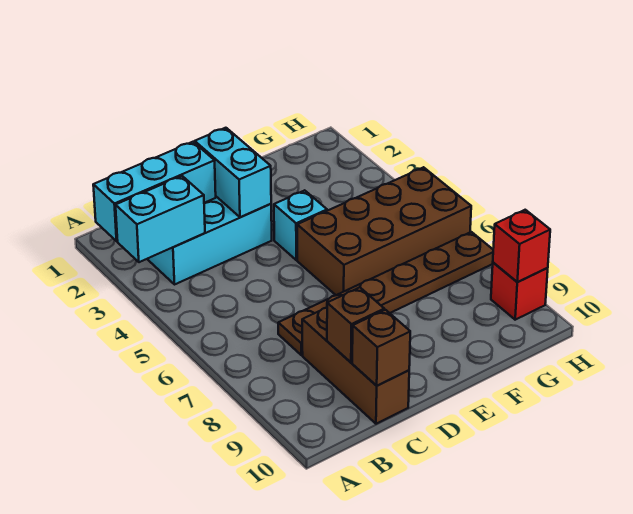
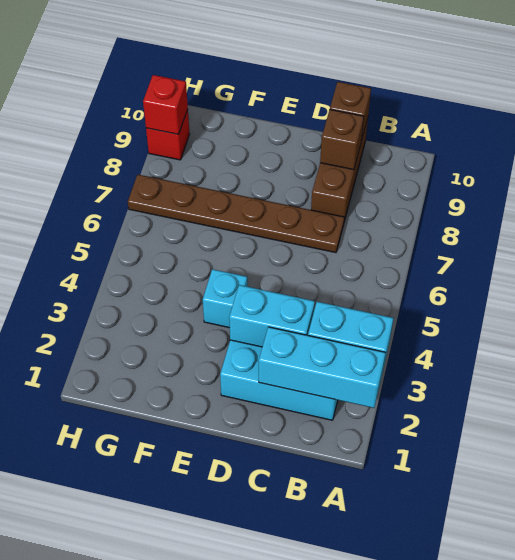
cyan 1x2 brick [195,128,271,217] -> cyan 1x2 brick turned to [229,285,315,347]
brown 2x4 brick [297,167,471,295] -> none

